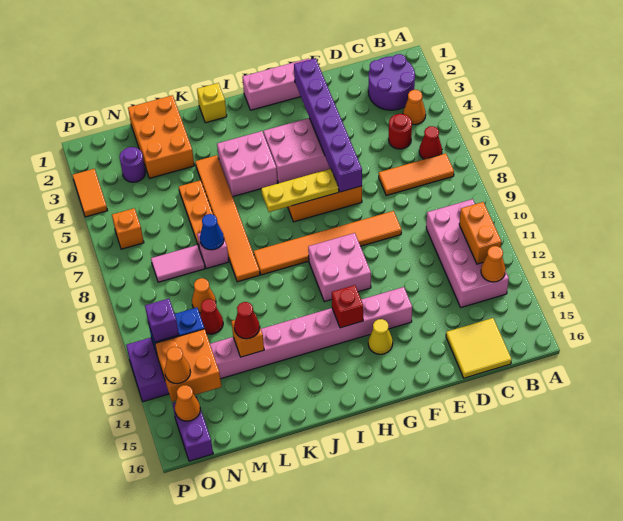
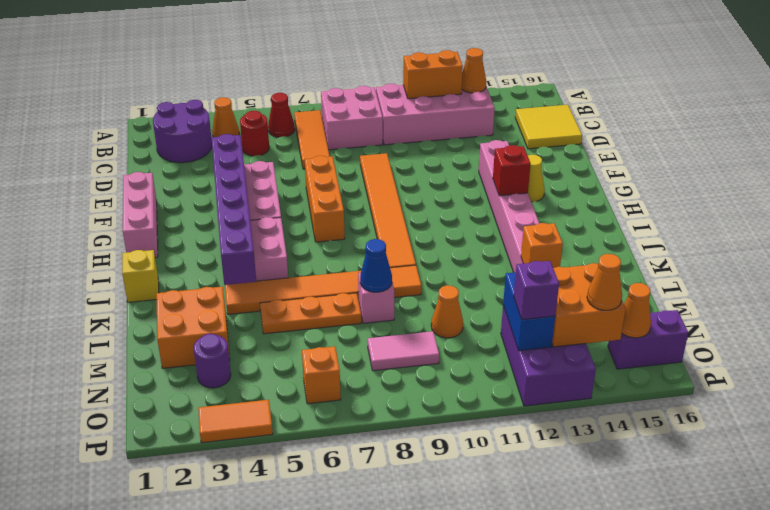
purple 1x6 brick [294,58,362,192] -> purple 1x6 brick turned to [211,134,256,285]
yellow 1x3 plate [261,169,339,212] -> none
pink 2x2 brick [308,233,371,302] -> pink 2x2 brick moved to [321,86,383,150]
orange 2x3 brick [128,95,194,178] -> orange 2x2 brick [156,287,230,368]
red 1x1 cone [234,302,260,339] -> none
pink 1x2 tile [151,245,205,282] -> pink 1x2 tile turned to [368,331,439,371]
red 1x1 cone [200,299,223,334] -> none

